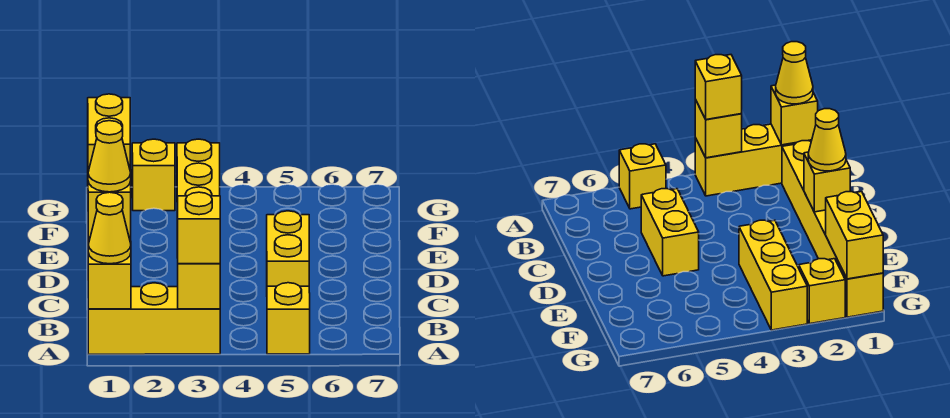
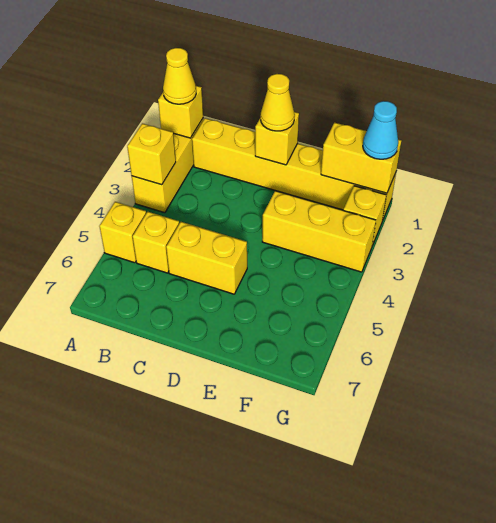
yellow 1x1 brick [177,192,220,264] -> yellow 1x1 brick moved to [133,212,179,273]
none -> cyan 1x1 cone [363,101,398,159]

